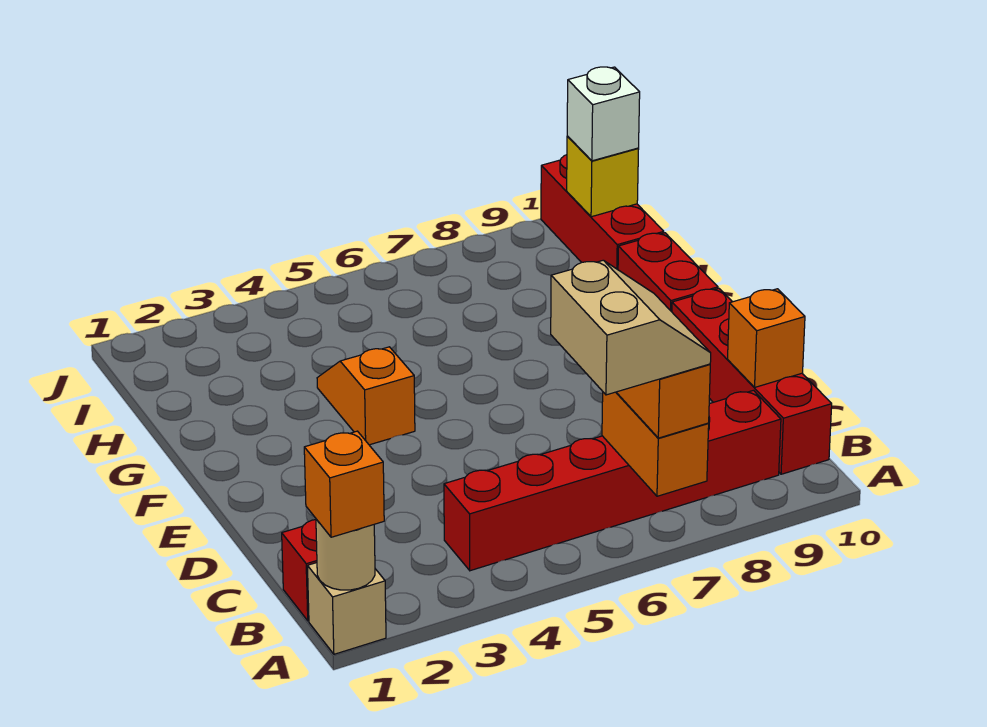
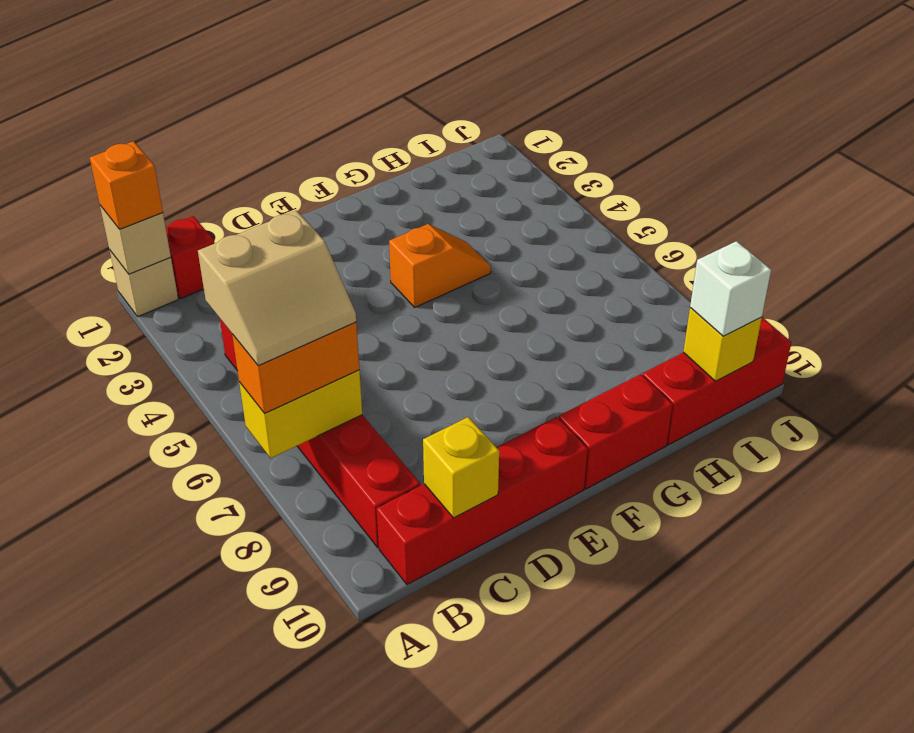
tan 1x1 round brick [316,519,375,590] -> tan 1x1 brick [100,205,171,274]
orange 1x2 brick [602,392,709,496] -> yellow 1x2 brick [239,370,362,458]
orange 1x1 brick [728,289,805,388] -> yellow 1x1 brick [423,417,499,518]

